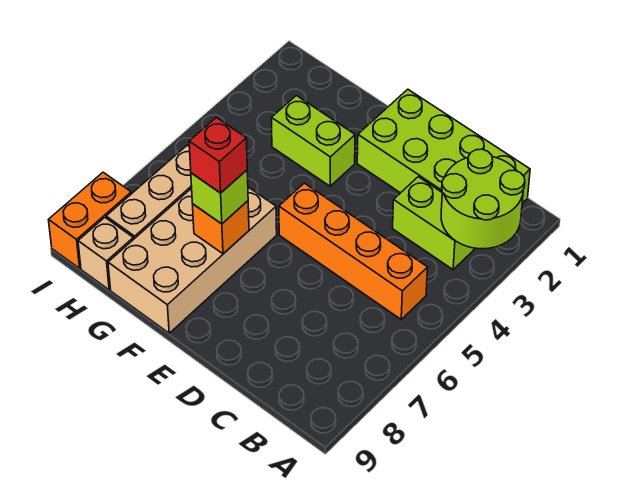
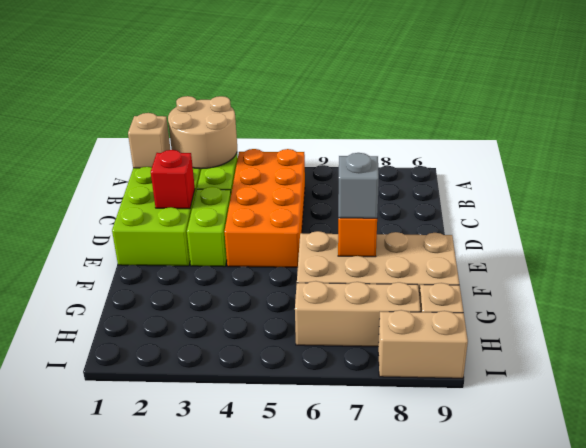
lime 2x2 round brick [441,149,525,249] -> tan 2x2 round brick [168,96,237,169]
none -> tan 1x1 brick [128,113,170,168]
orange 1x4 brick [279,183,428,319] -> orange 2x4 brick [225,149,305,267]
lime 1x2 brick [271,96,355,186] -> lime 1x2 brick moved to [187,187,231,267]
lime 1x1 brick [191,170,248,224] -> grey 1x1 brick [338,153,379,218]
red 1x1 brick [189,117,247,193] -> red 1x1 brick moved to [151,150,195,209]
orange 1x2 brick [49,172,131,268] -> tan 1x2 brick [378,310,468,378]

